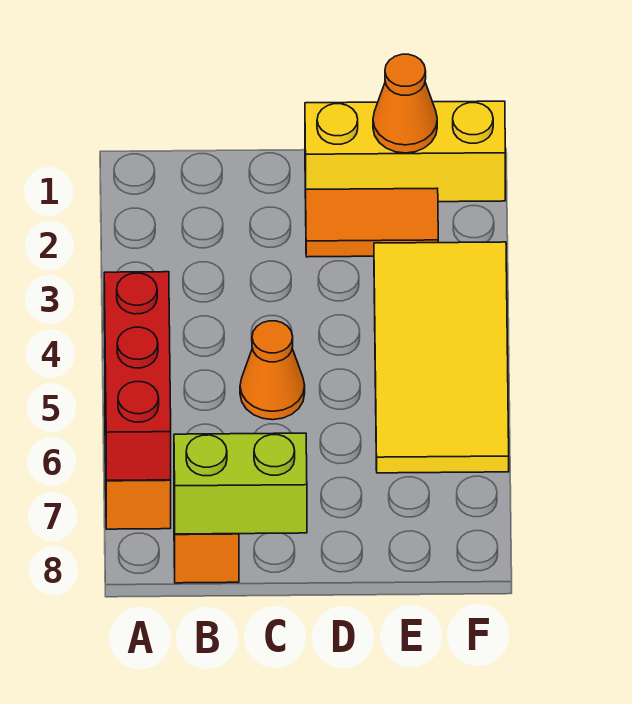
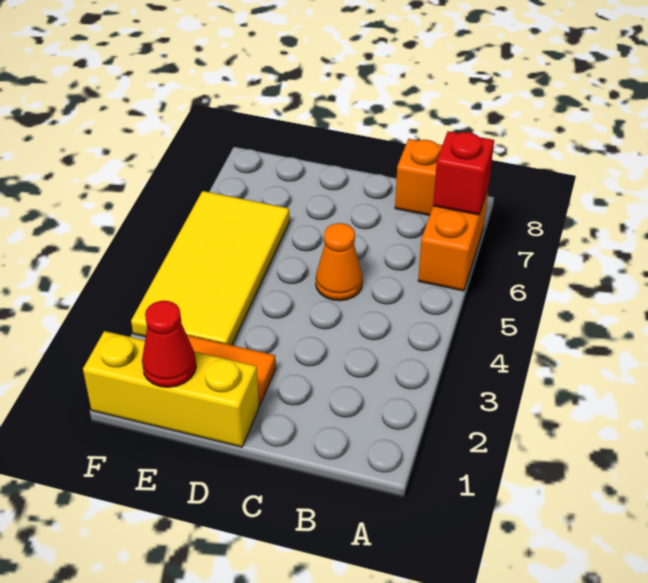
red 1x3 brick [104,272,171,480] -> red 1x1 brick [433,131,494,215]
lime 1x2 brick [174,433,307,534] -> none
orange 1x1 cone [373,54,437,153] -> red 1x1 cone [142,301,196,387]

